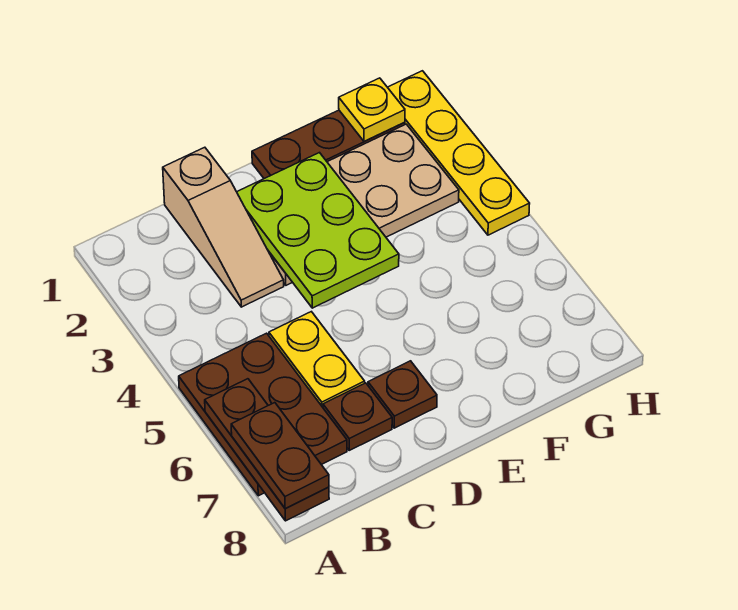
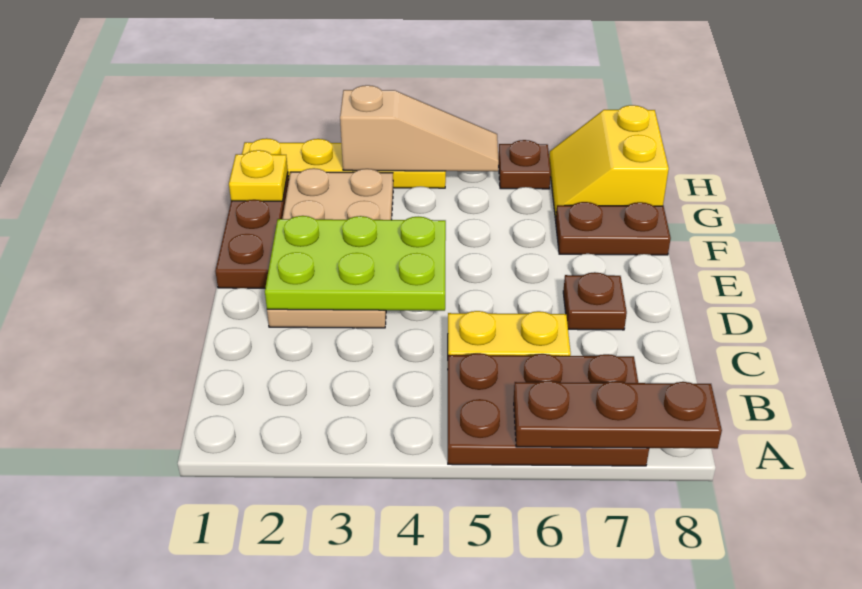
brown 1x2 plate [231,403,329,509] -> brown 1x2 plate moved to [556,202,671,255]
tan 1x3 slope [163,147,284,307] -> tan 1x3 slope moved to [340,85,499,171]
brown 1x1 plate [323,383,392,450] -> brown 1x1 plate moved to [499,140,551,189]
none -> yellow 2x2 slope [549,105,669,220]

